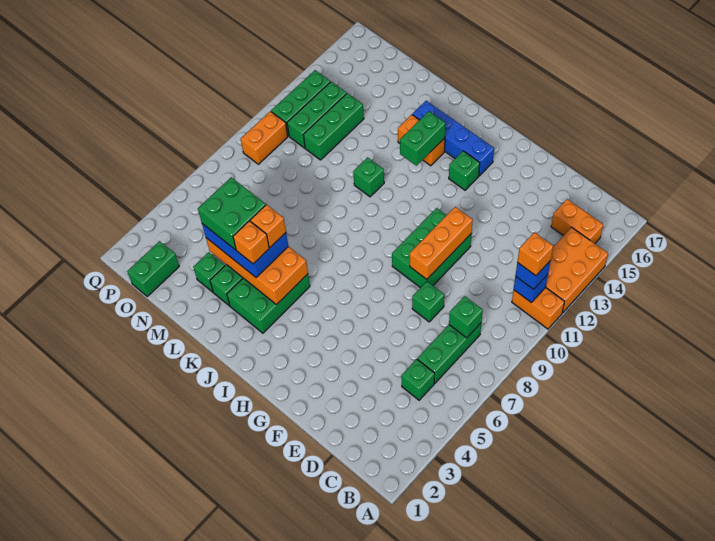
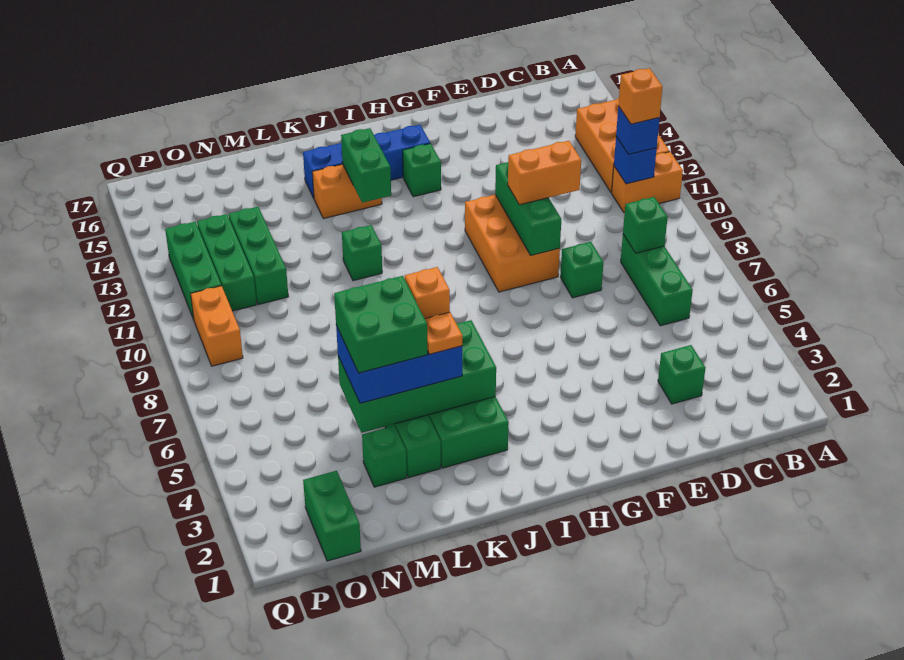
orange 1x2 brick [551,199,603,243] -> orange 1x2 brick moved to [508,141,581,205]
green 1x1 brick [401,359,435,400] -> green 1x1 brick moved to [658,345,705,404]
green 2x3 brick [392,208,472,288] -> orange 2x3 brick [465,195,560,292]
orange 1x3 brick [410,207,473,279] -> green 1x3 brick [495,162,561,255]
orange 2x4 brick [206,238,308,305] -> green 2x4 brick [338,320,496,433]
orange 1x1 brick [233,221,269,264] -> orange 1x1 plate [425,312,462,354]

